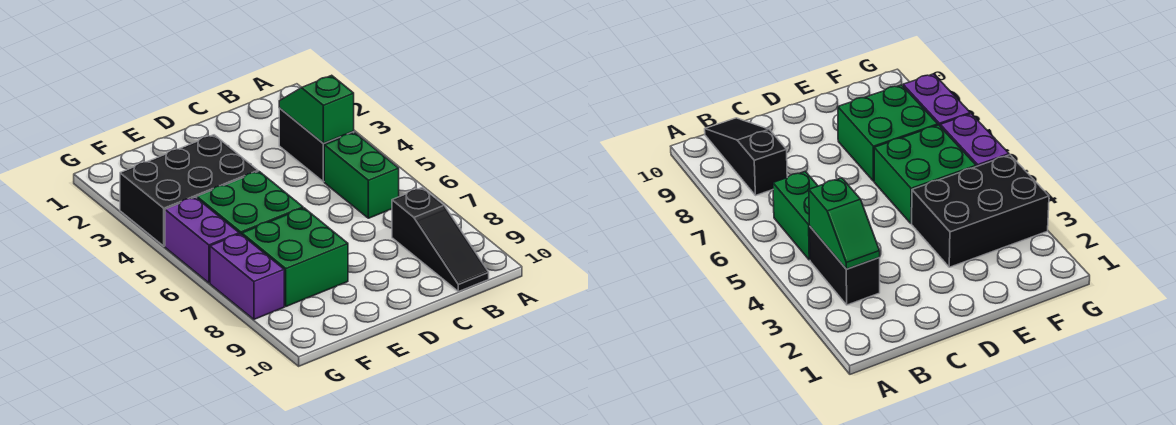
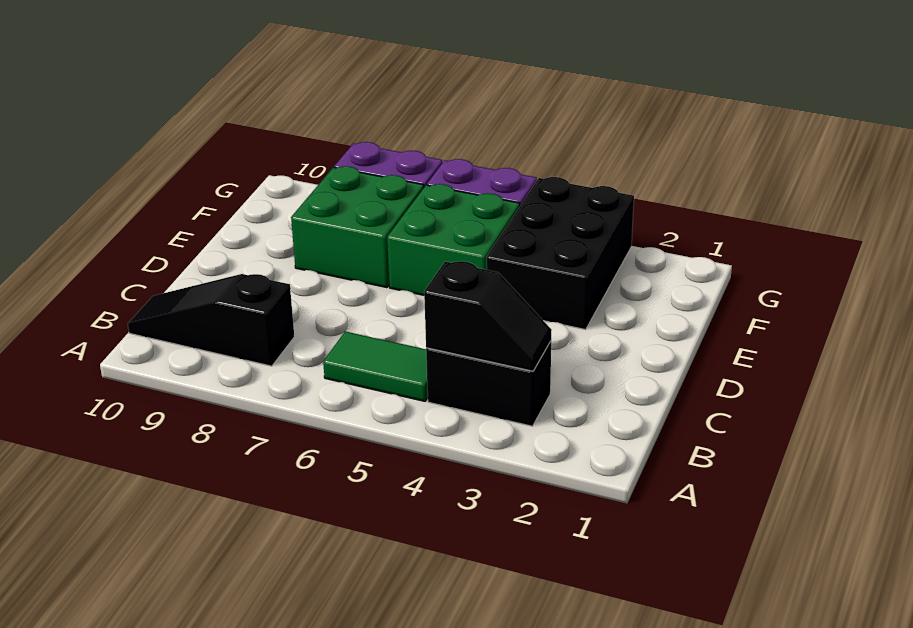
green 1x2 slope [279,75,354,143] -> black 1x2 slope [424,261,552,371]
green 1x2 brick [324,133,399,218] -> green 1x2 tile [323,331,428,401]

